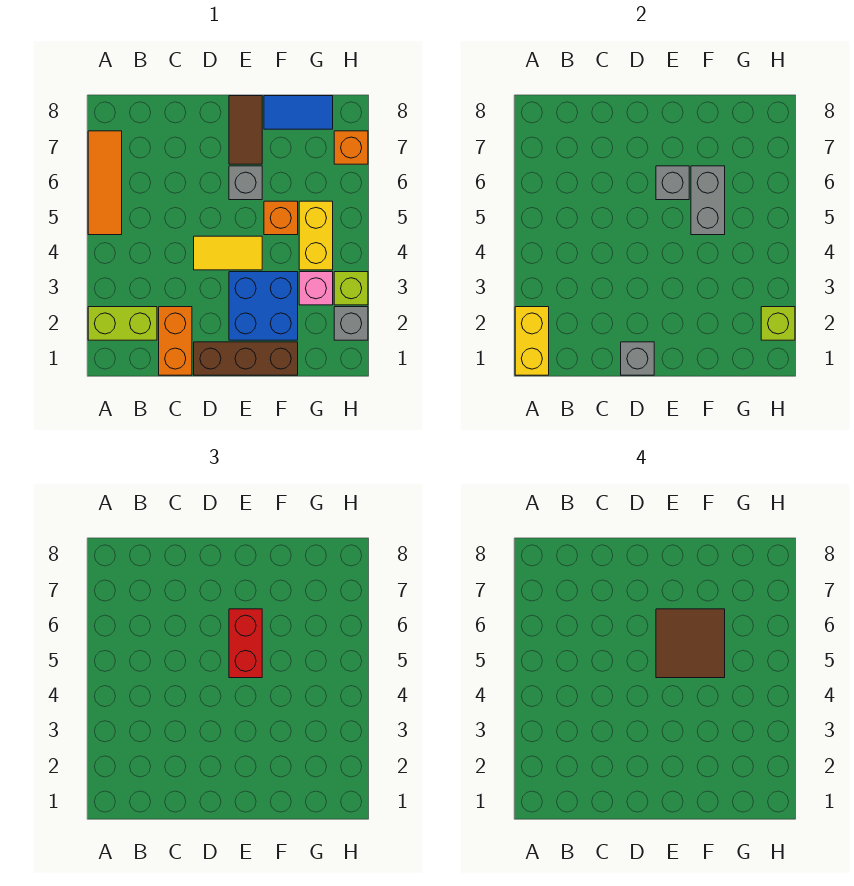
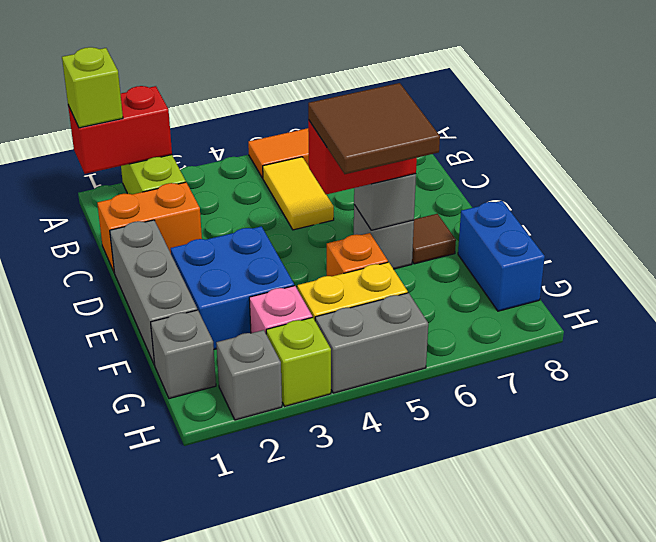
yellow 1x2 brick [515,307,549,375] -> red 1x2 brick [68,86,172,174]
brown 1x3 brick [194,342,298,375] -> grey 1x3 brick [110,220,197,365]
grey 1x1 brick [621,342,654,375] -> grey 1x1 brick moved to [151,310,216,399]
yellow 1x2 tile [194,236,262,270] -> yellow 1x2 tile moved to [263,157,334,230]
brown 1x2 tile [229,96,262,164] -> brown 1x1 tile [412,214,456,264]
grey 1x2 brick [691,166,725,235] -> grey 1x2 brick moved to [315,293,428,393]
blue 1x2 tile [264,96,333,129] -> blue 1x2 brick [458,201,545,311]
lime 1x1 brick [761,307,795,340] -> lime 1x1 brick moved to [62,47,123,128]
orange 1x1 brick [334,131,368,164] -> none

